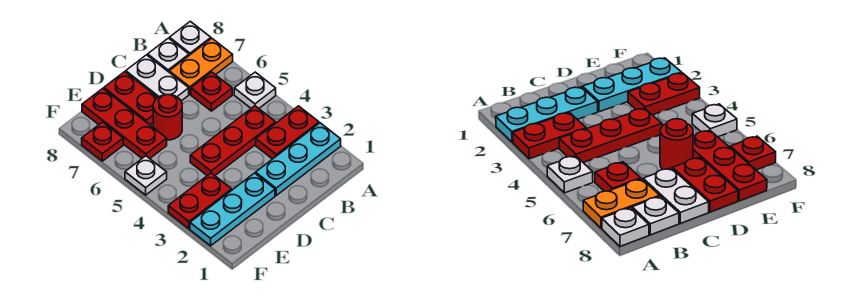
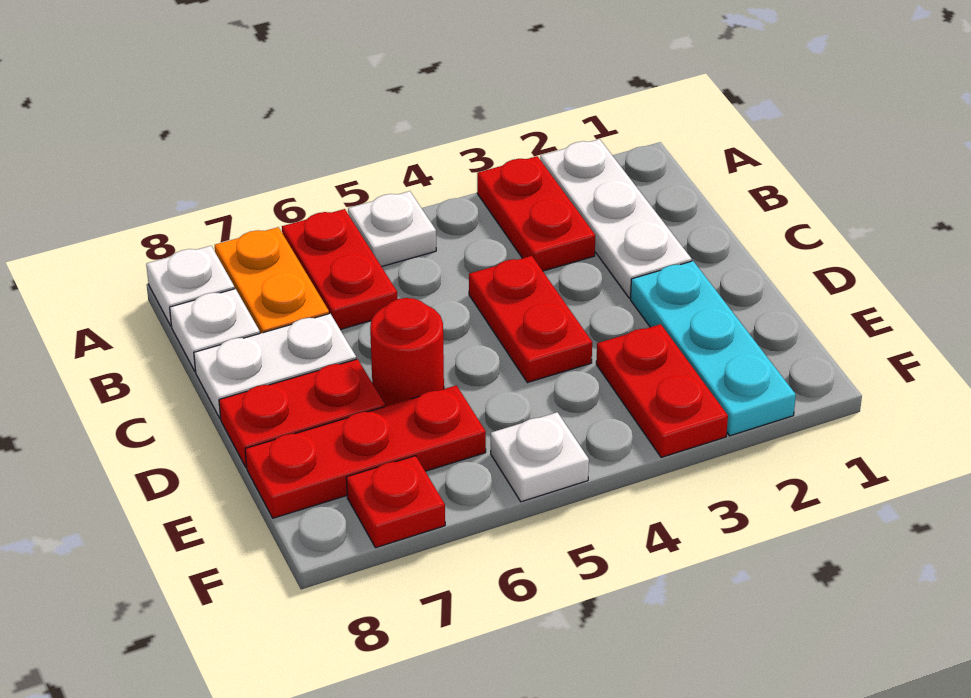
cyan 1x3 plate [256,123,341,195] -> white 1x3 plate [540,139,692,298]
red 1x3 plate [190,106,276,176] -> red 1x2 plate [469,256,592,383]
red 1x1 plate [191,72,232,111] -> red 1x2 plate [282,209,397,330]

